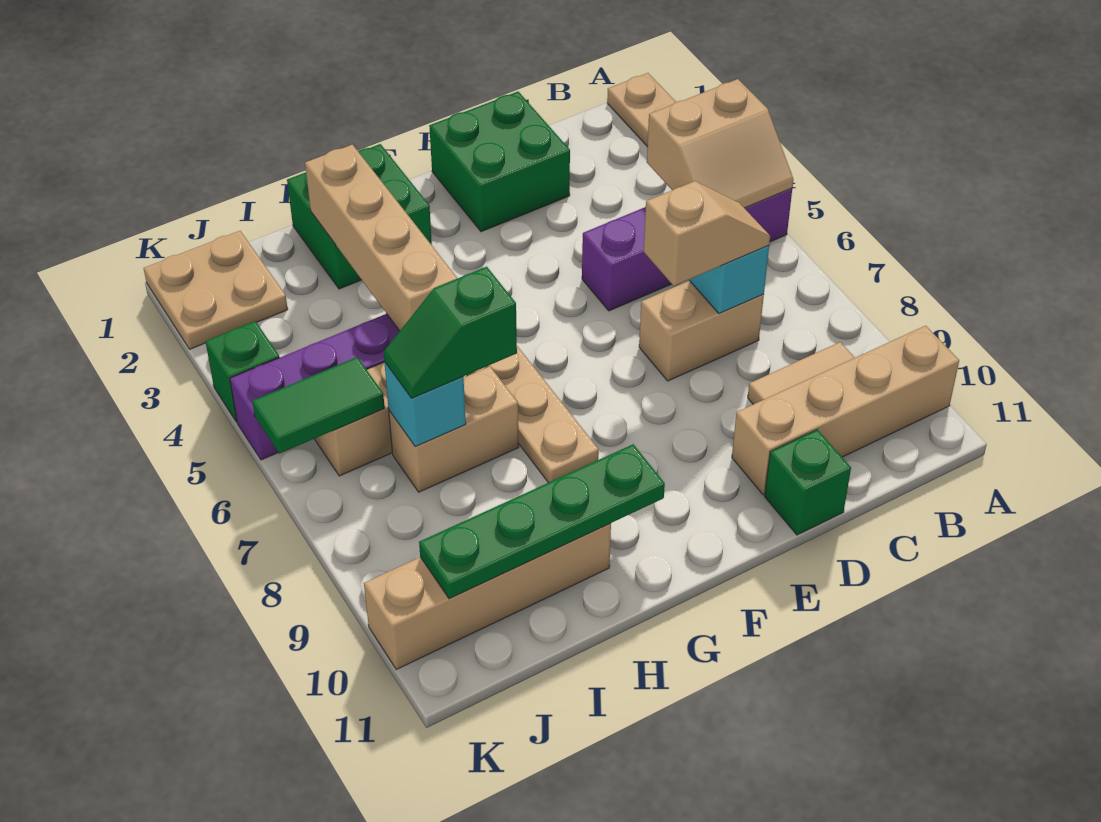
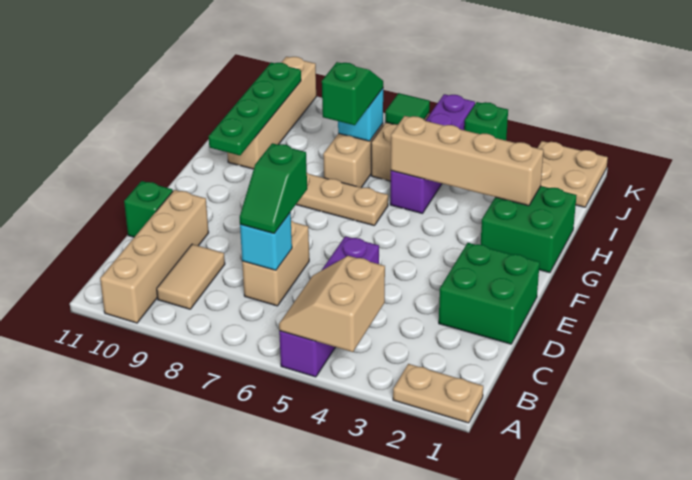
tan 1x2 slope [644,181,770,286] -> green 1x2 slope [240,143,307,234]
green 1x2 tile [252,357,385,454] -> green 1x1 tile [385,93,430,125]

